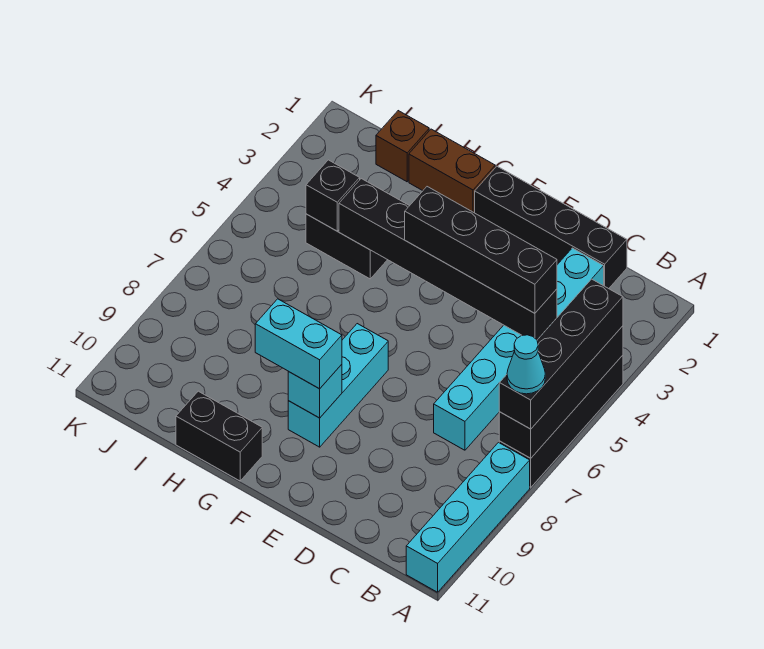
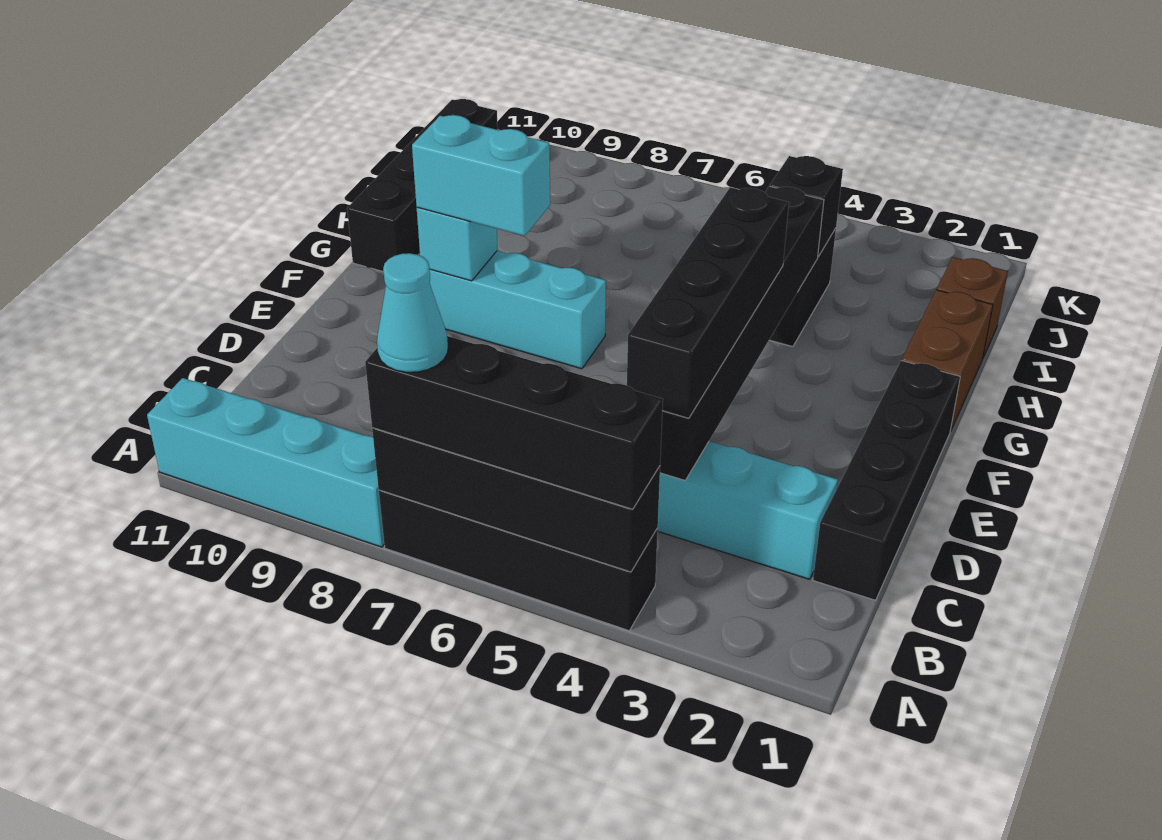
cyan 1x2 brick [255,299,342,389] -> cyan 1x2 brick turned to [412,115,550,236]
black 1x2 brick [176,391,262,481] -> black 1x4 brick [347,99,498,271]

